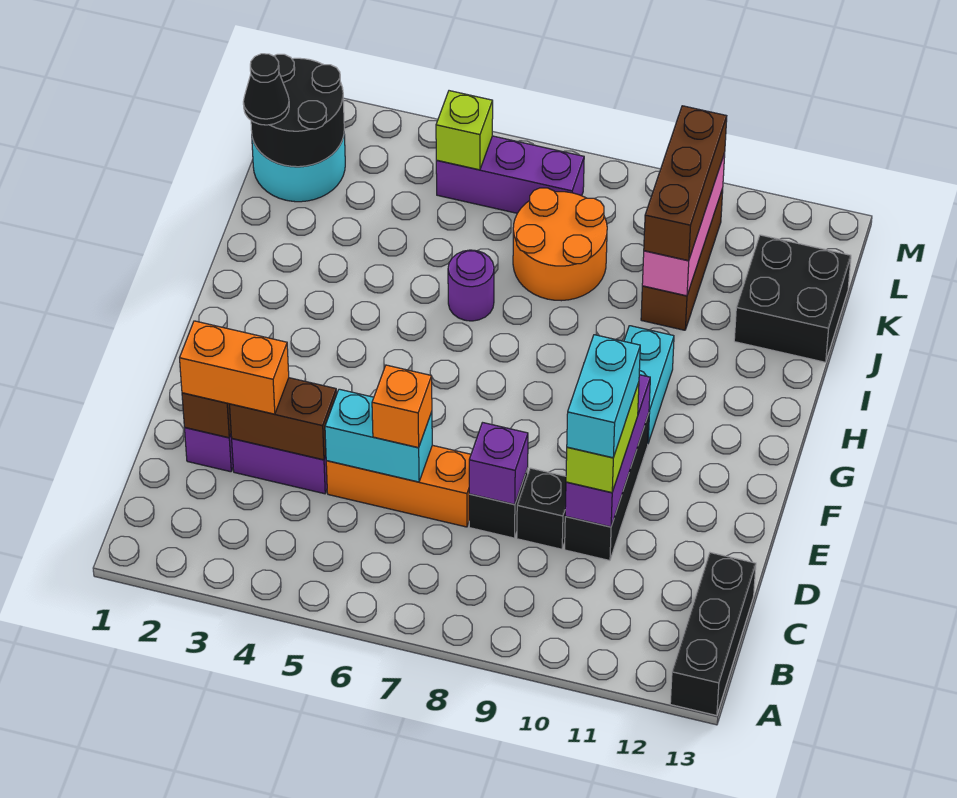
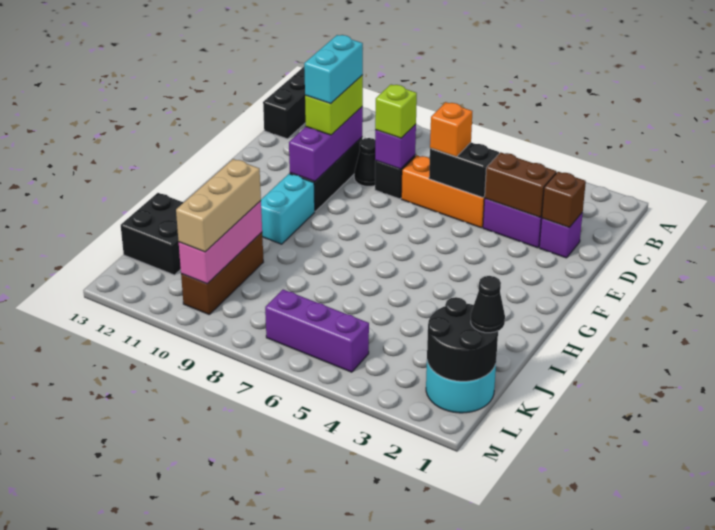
orange 1x2 brick [180,321,289,414] -> none
cyan 1x2 brick [325,389,432,482] -> black 1x2 brick [429,143,499,198]
black 1x1 brick [517,468,566,549] -> black 1x1 cone [354,138,375,186]
purple 1x1 round brick [448,250,494,321] -> none
orange 2x2 round brick [513,188,607,301] -> none
brown 1x3 brick [644,106,727,261] -> tan 1x3 brick [176,159,261,252]
lime 1x1 brick [436,91,493,170] -> lime 1x1 brick moved to [375,84,417,138]

